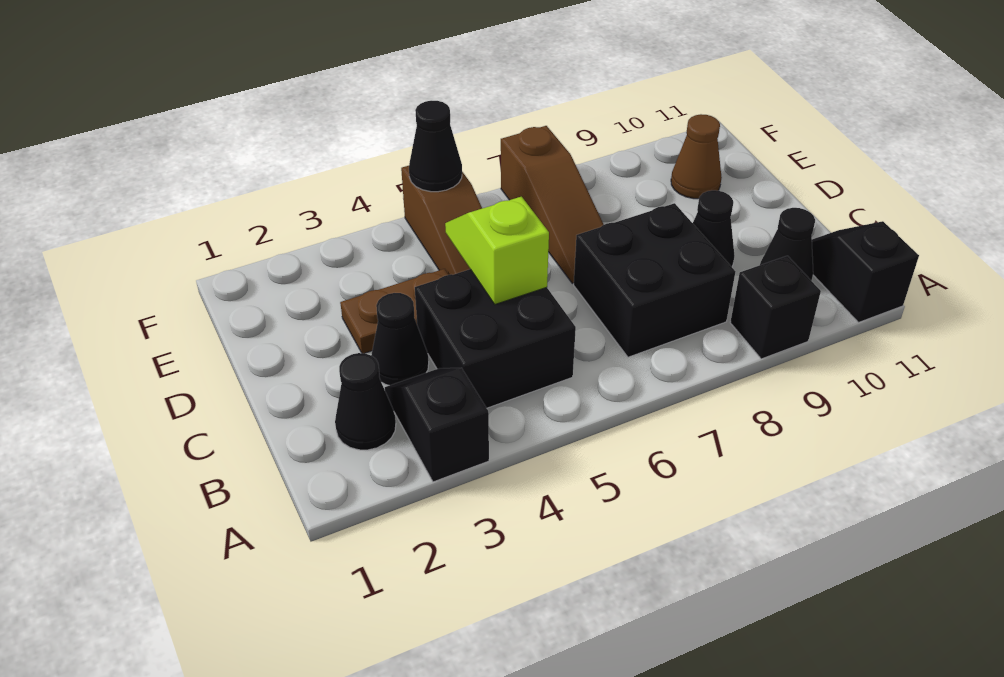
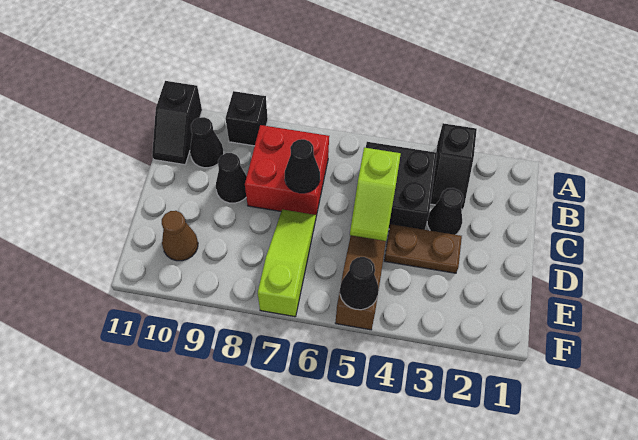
black 1x1 cone [335,353,396,450] -> black 1x1 cone moved to [285,139,320,193]
black 2x2 brick [574,203,735,357] -> red 2x2 brick [245,125,329,216]
brown 1x3 slope [501,126,604,283] -> lime 1x3 slope [258,209,316,317]

